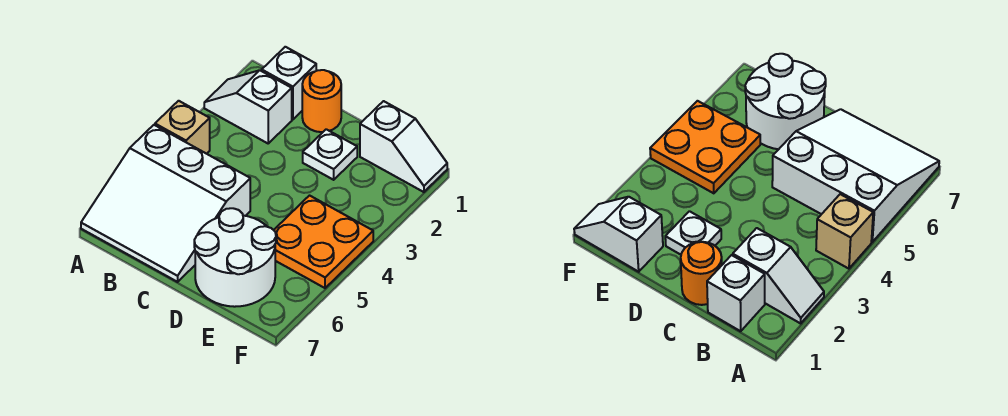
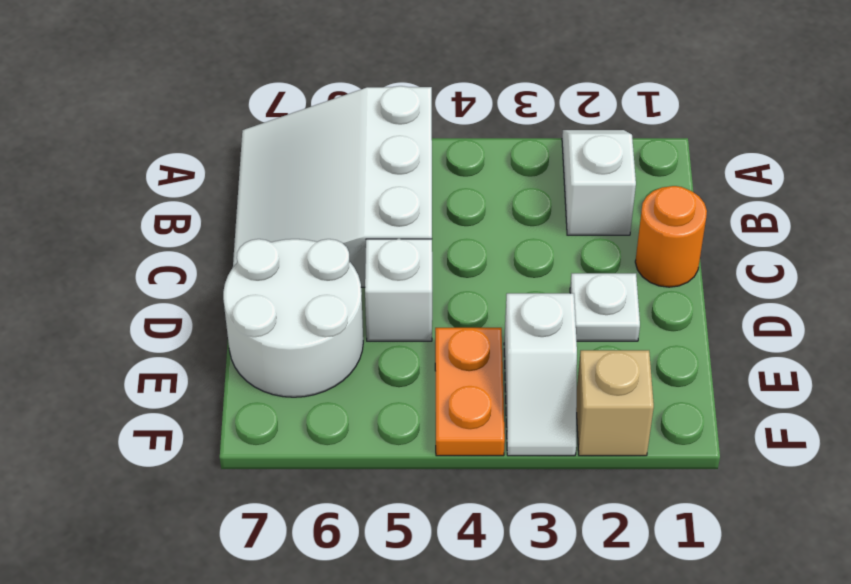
tan 1x1 brick [155,101,210,154] -> tan 1x1 brick moved to [576,350,654,456]
white 1x1 brick [262,47,316,120] -> white 1x1 brick moved to [365,239,432,341]
white 1x2 slope [360,101,447,192] -> white 1x2 slope moved to [504,293,577,456]
orange 2x2 plate [274,196,373,288] -> orange 1x2 plate [435,328,505,456]

